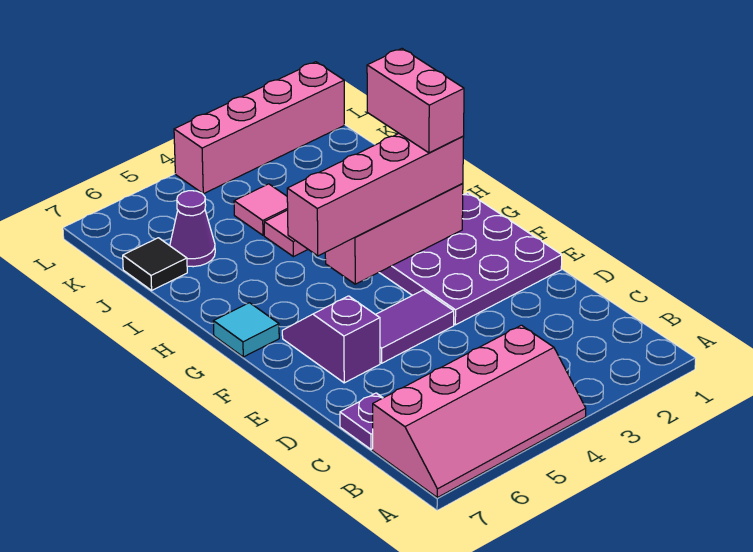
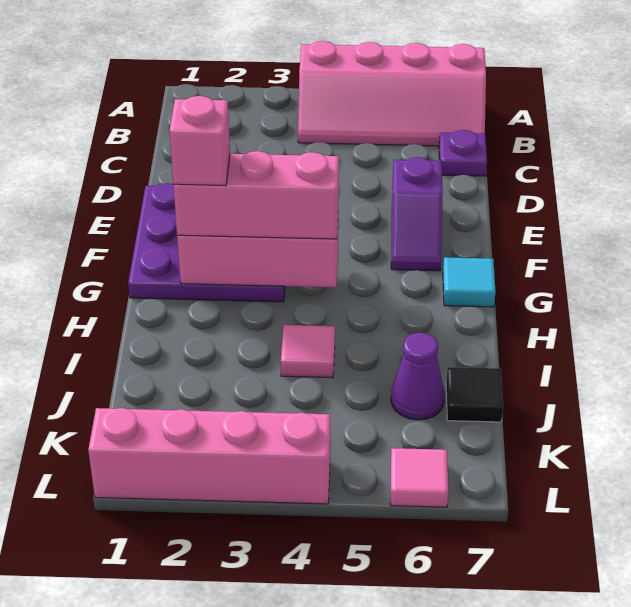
pink 2x4 slope [373,325,586,497] -> pink 2x4 slope turned to [298,41,486,146]
purple 1x2 tile [375,290,454,363] -> none
pink 1x4 brick [287,134,464,256] -> pink 1x3 brick [173,151,339,239]
pink 1x2 brick [367,49,464,153] -> pink 1x1 brick [169,96,230,186]
pink 1x1 tile [234,184,288,235] -> pink 1x1 tile moved to [391,448,448,507]

